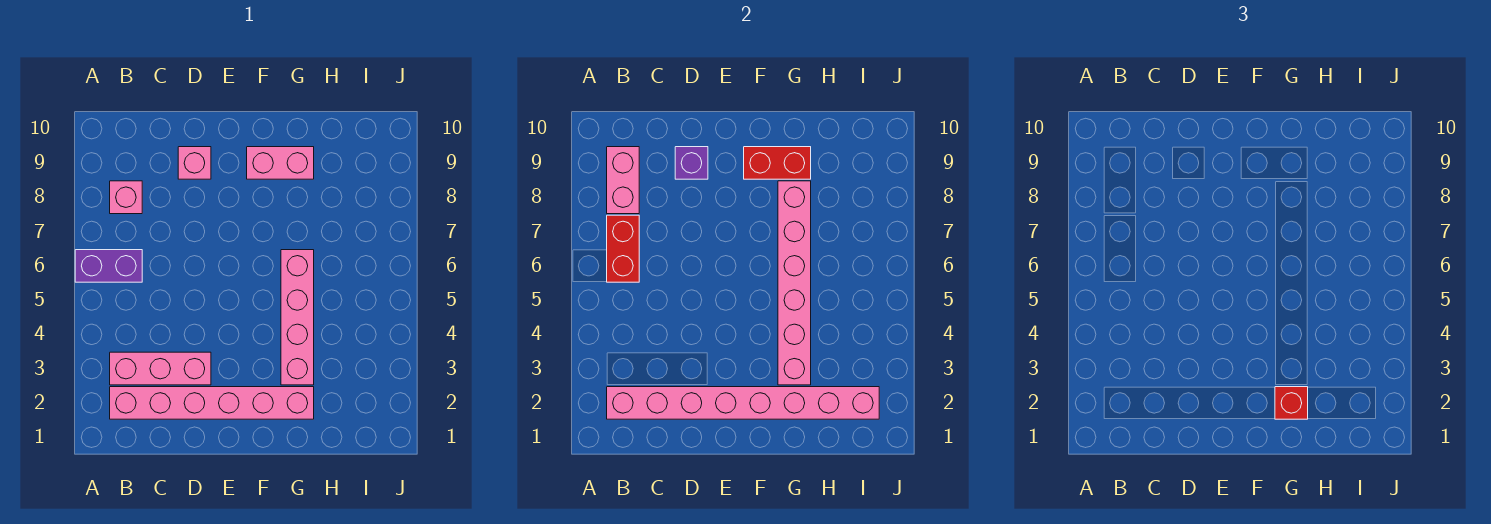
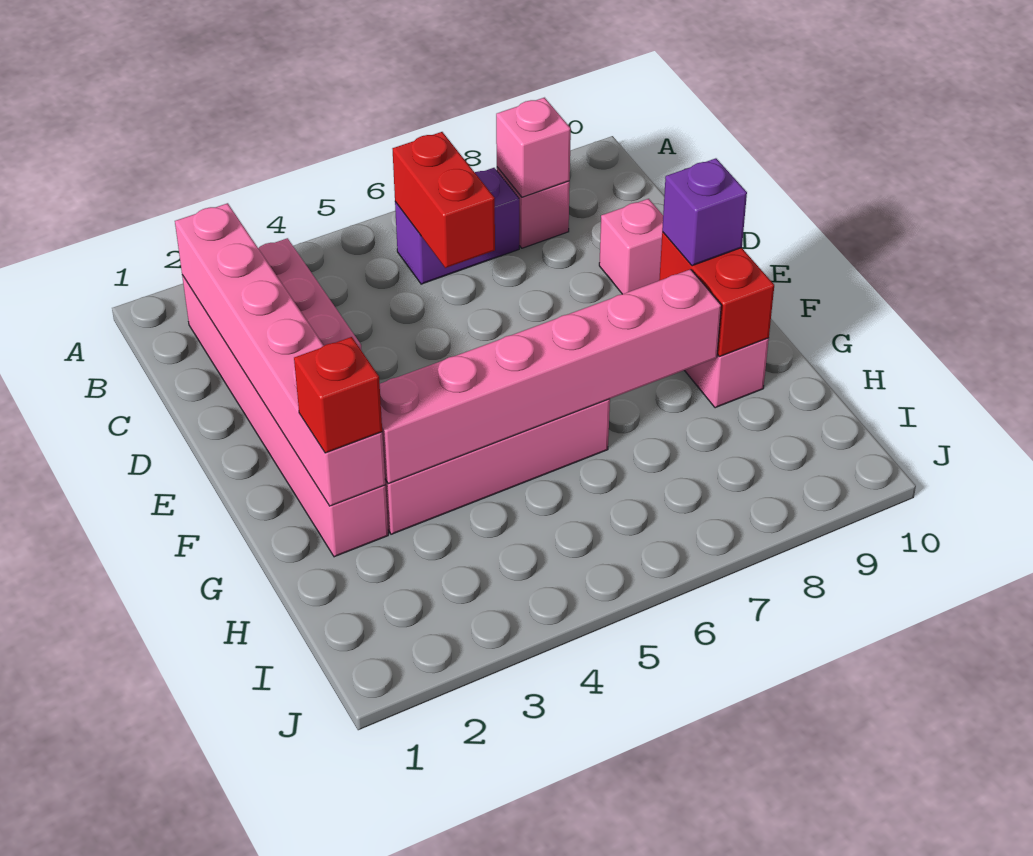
purple 1x2 brick [75,250,142,282] -> purple 1x2 brick turned to [395,168,519,284]
pink 1x8 brick [607,387,879,419] -> pink 1x6 brick [175,203,385,506]
red 1x2 brick [607,215,639,282] -> red 1x2 brick turned to [393,132,495,268]
pink 1x2 brick [607,147,639,214] -> pink 1x1 brick [496,98,571,197]
purple 1x1 brick [675,147,708,179] -> purple 1x1 brick moved to [662,158,747,266]

